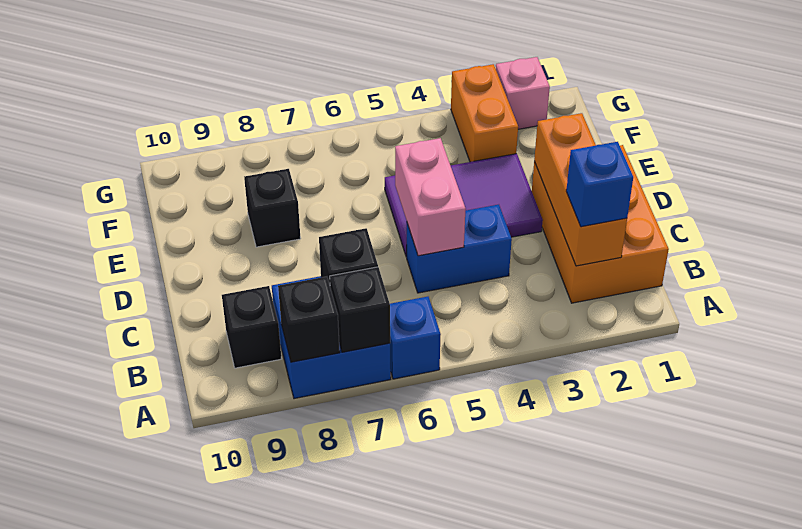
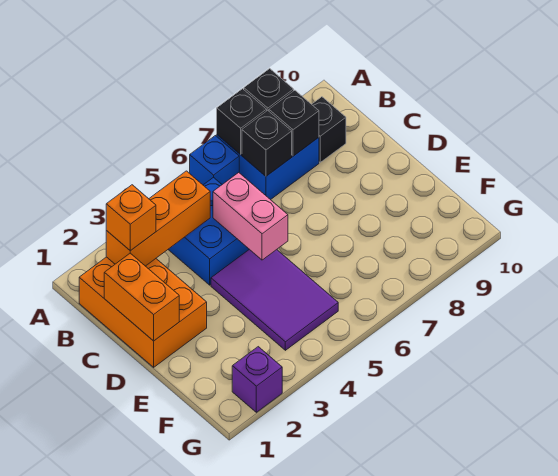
orange 1x3 brick [534,113,627,266] -> orange 1x3 brick turned to [106,171,210,266]
blue 1x1 brick [566,142,633,227] -> orange 1x1 brick [106,185,156,251]
blue 1x2 brick [407,205,512,293] -> blue 2x2 brick [168,177,249,285]
purple 2x3 tile [385,154,543,257] -> purple 2x3 tile turned to [211,249,338,350]
black 1x1 brick [244,169,301,247] -> black 1x1 brick moved to [269,90,319,156]
orange 1x2 brick [451,64,518,162] -> orange 1x2 brick moved to [104,253,179,341]
pink 1x1 brick [496,57,550,129] -> purple 1x1 brick [232,347,282,412]

